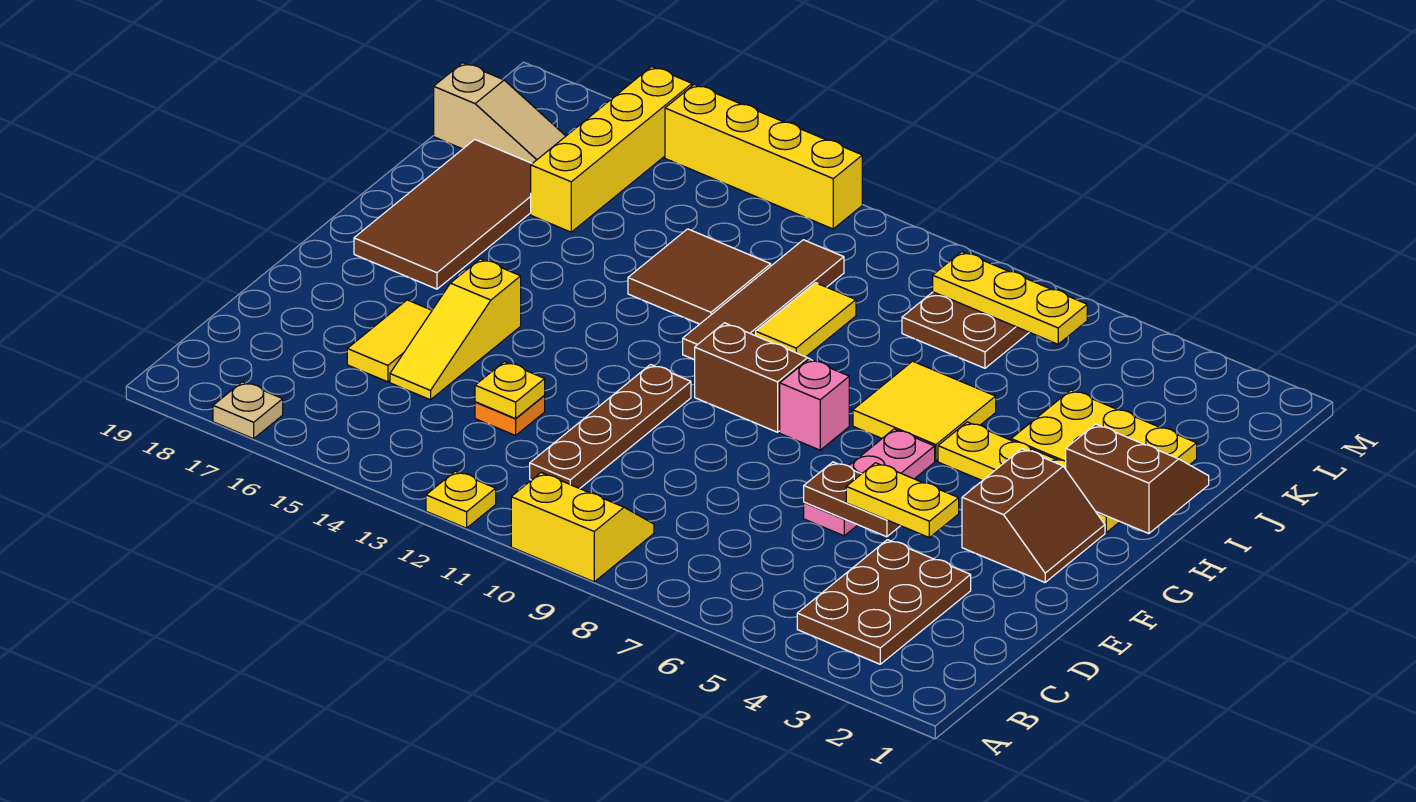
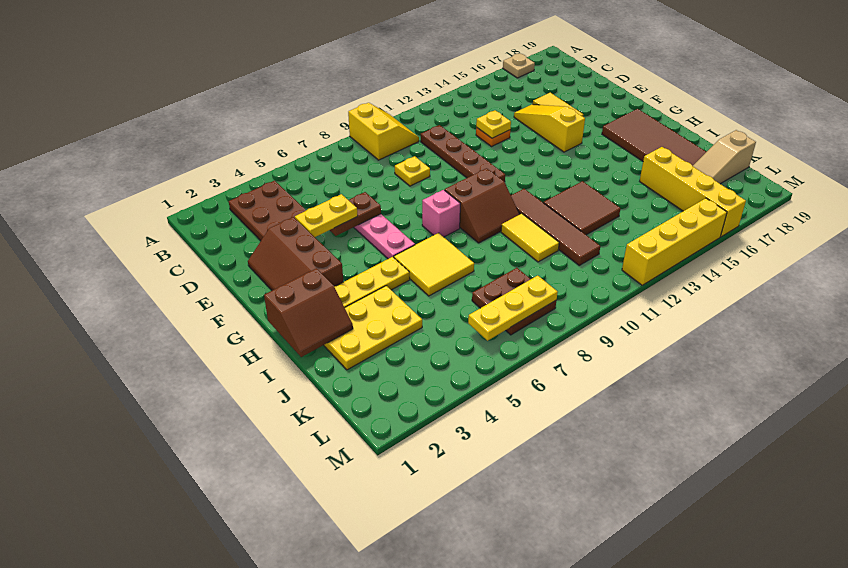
yellow 2x2 slope [511,473,654,582] -> yellow 2x2 slope turned to [348,103,419,160]
yellow 1x1 plate [426,471,496,528] -> yellow 1x1 plate moved to [395,156,430,186]
brown 2x2 slope [962,449,1105,582] -> brown 2x3 slope [248,217,343,290]

